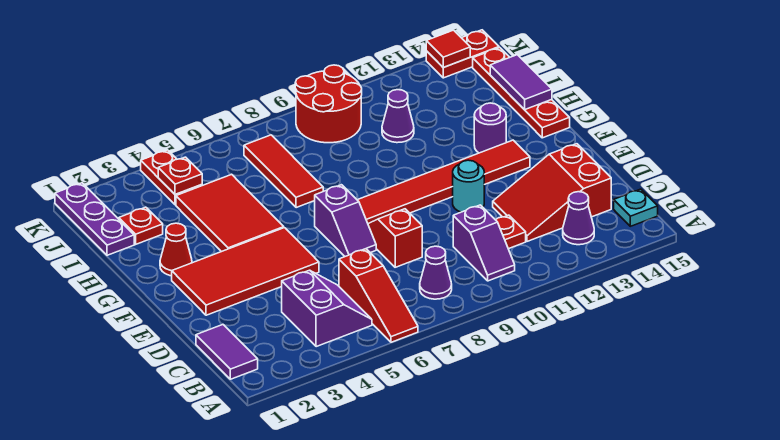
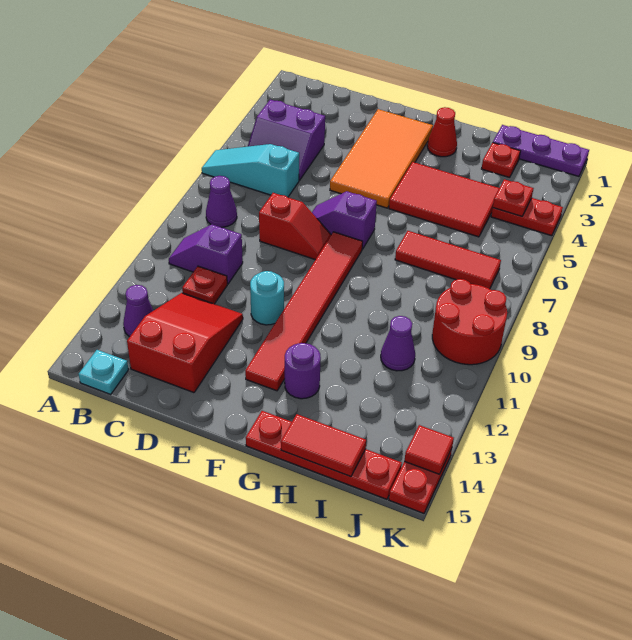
red 1x3 slope [339,249,418,342] -> cyan 1x3 slope [202,144,299,197]
purple 1x2 tile [196,325,258,379] -> none
red 2x4 tile [172,228,319,315] -> orange 2x4 tile [330,109,433,208]
purple 1x2 tile [490,55,552,110] -> red 1x2 tile [281,414,366,477]

